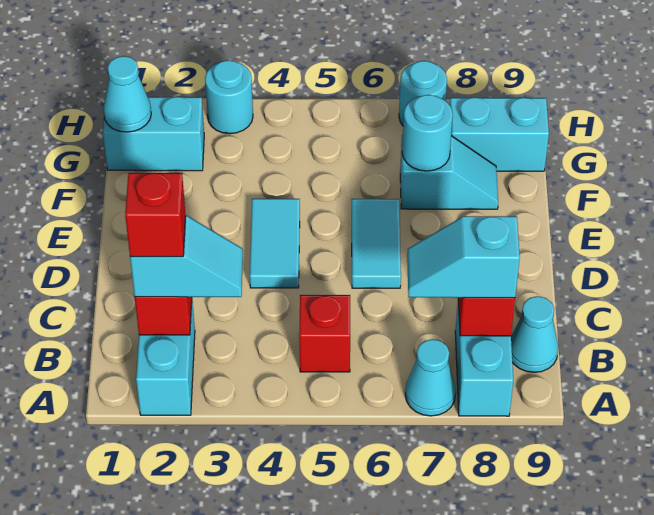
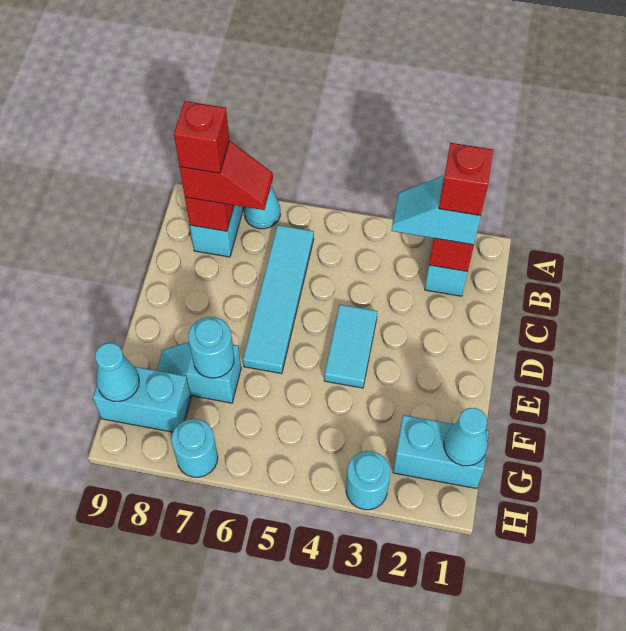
red 1x1 brick [299,295,350,372] -> red 1x1 brick moved to [174,101,229,173]
cyan 1x2 slope [407,216,520,298] -> red 1x2 slope [180,141,273,210]
cyan 1x1 cone [511,296,558,372] -> cyan 1x1 cone moved to [95,343,139,401]
cyan 1x2 tile [352,199,401,288] -> cyan 1x4 tile [243,225,314,374]

